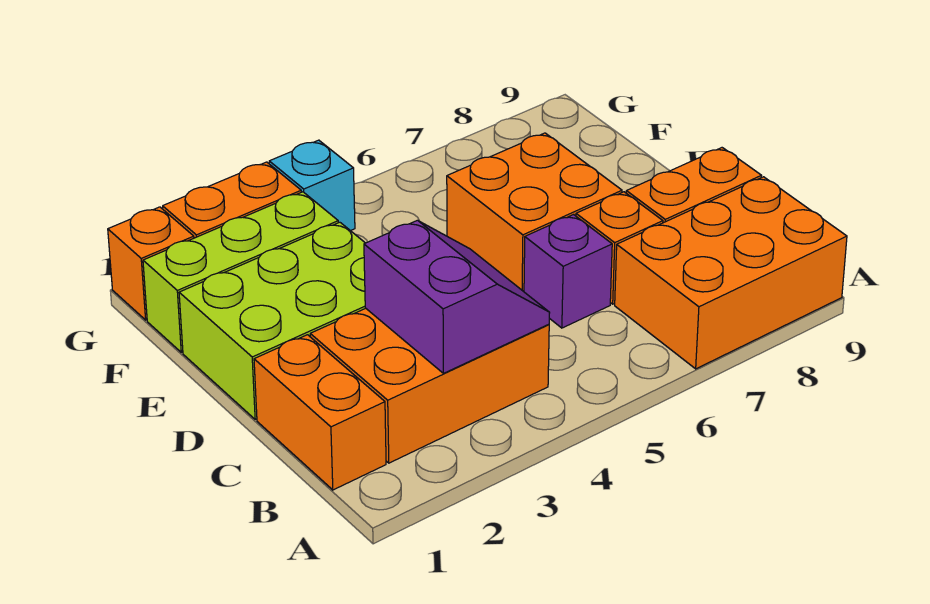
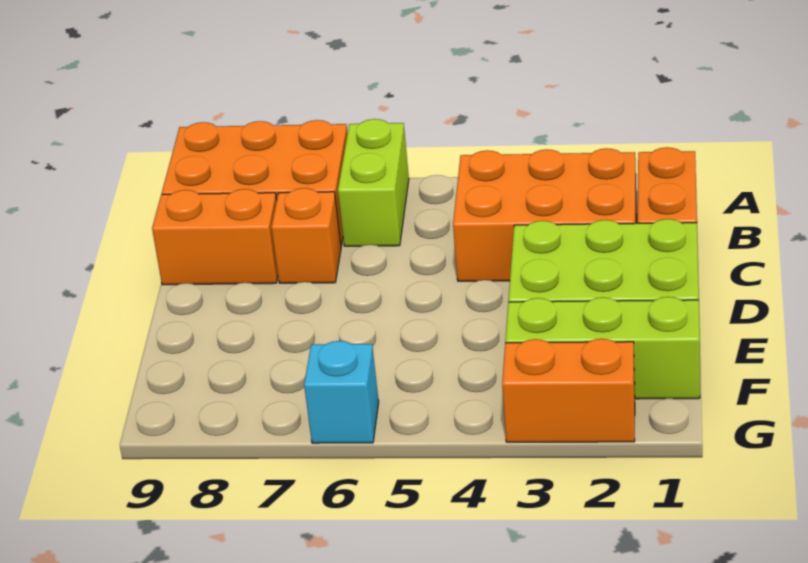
none -> lime 1x2 brick [338,119,409,246]
purple 2x2 slope [364,220,550,373] -> none
purple 1x1 brick [524,215,612,328] -> none
orange 2x2 brick [447,133,622,292] -> none
orange 1x1 brick [108,207,194,320] -> none
cyan 1x1 brick [269,140,355,231] -> cyan 1x1 brick moved to [304,341,379,443]

